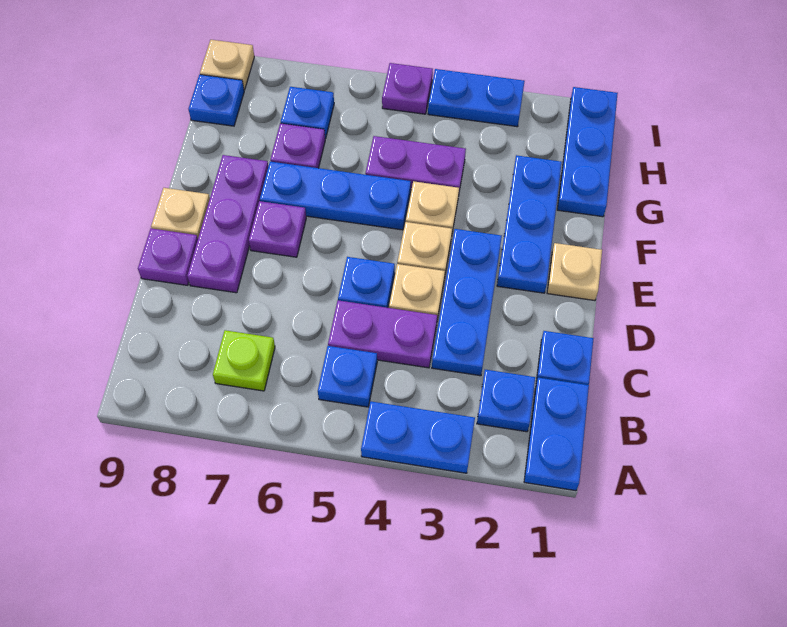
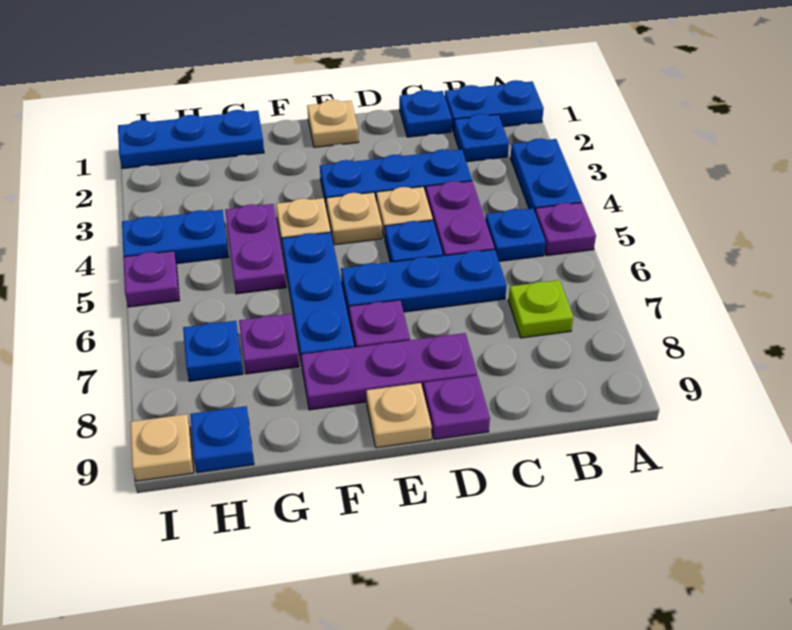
none -> purple 1x1 plate [535,203,596,256]
blue 1x3 plate [497,155,562,293] -> blue 1x3 plate moved to [341,249,507,316]
blue 1x2 plate [428,69,525,127] -> blue 1x2 plate turned to [122,210,229,264]

